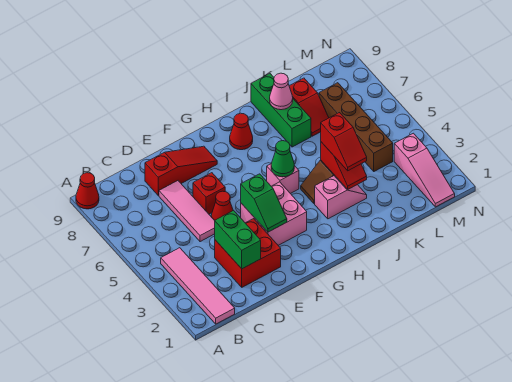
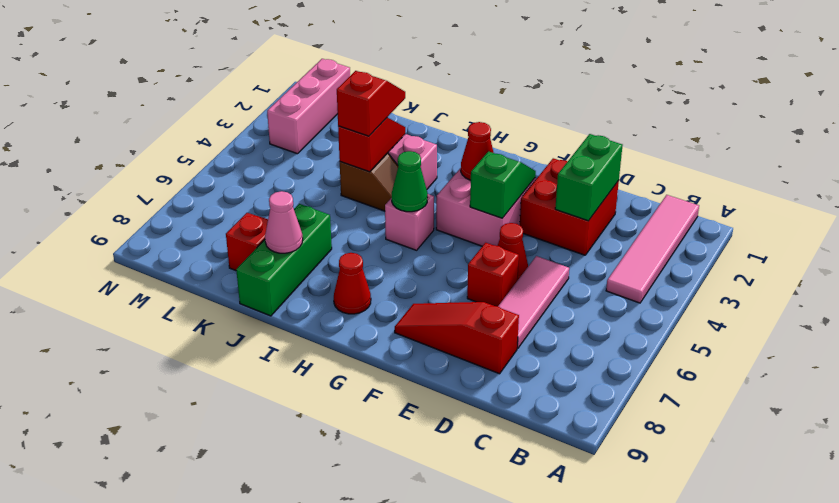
red 1x1 cone [76,173,99,209] -> red 1x1 cone moved to [461,122,494,180]
brown 1x4 brick [319,83,393,171] -> none
pink 1x3 slope [394,133,455,207] -> pink 1x3 brick [267,59,350,154]

